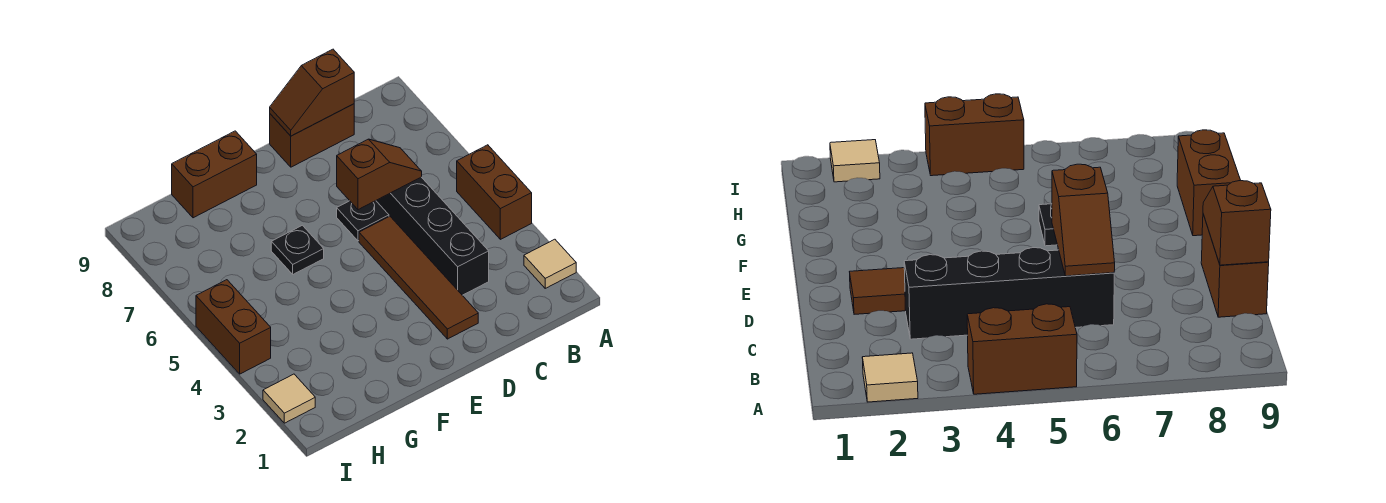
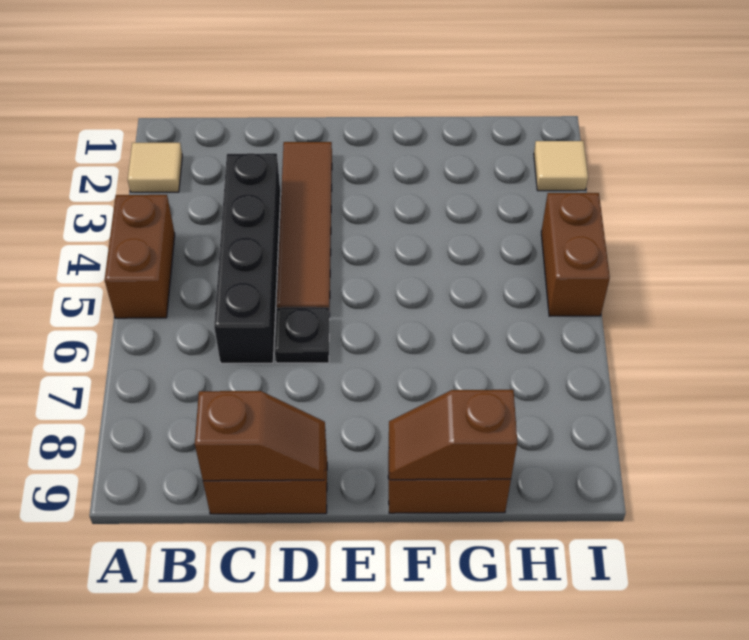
brown 1x2 slope [337,139,422,210] -> brown 1x2 slope moved to [389,390,517,480]
black 1x1 plate [271,225,324,274] -> none

